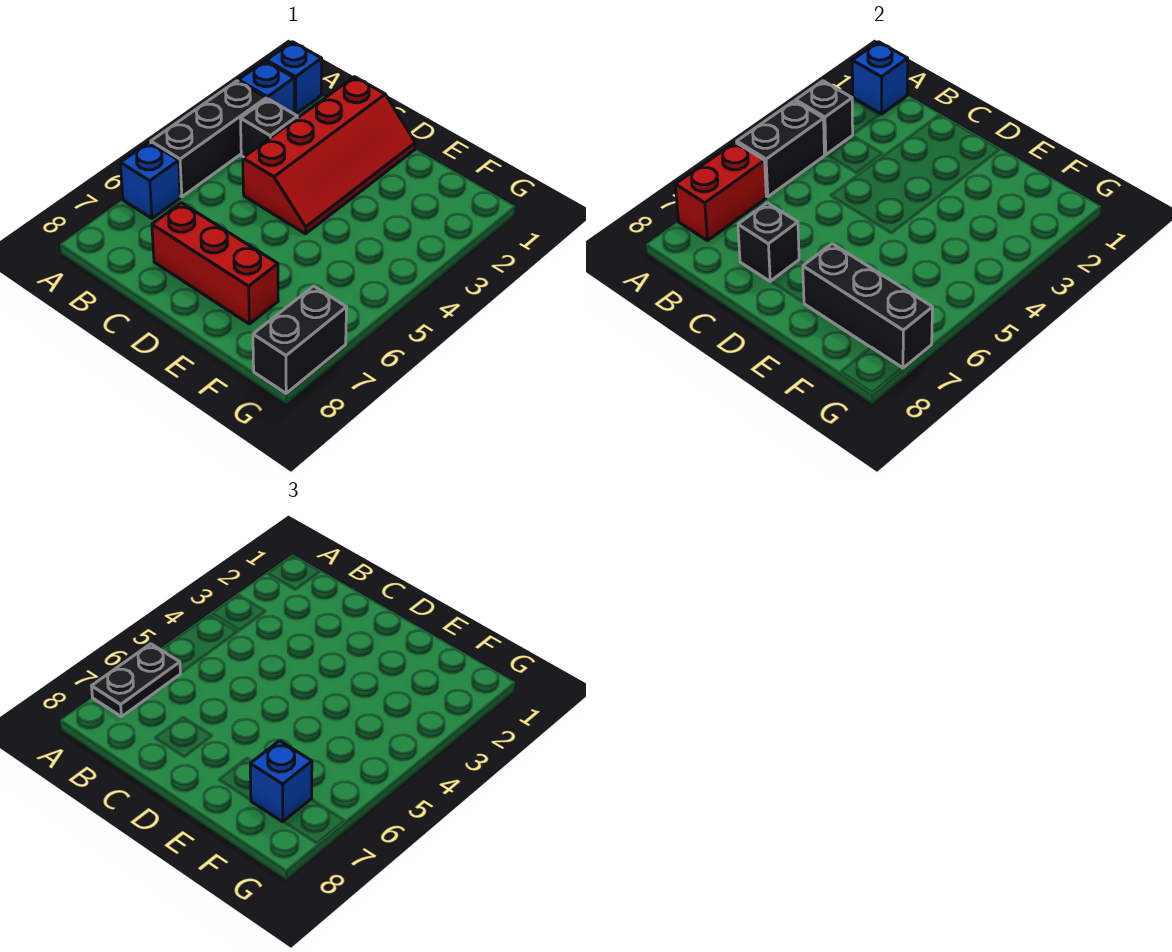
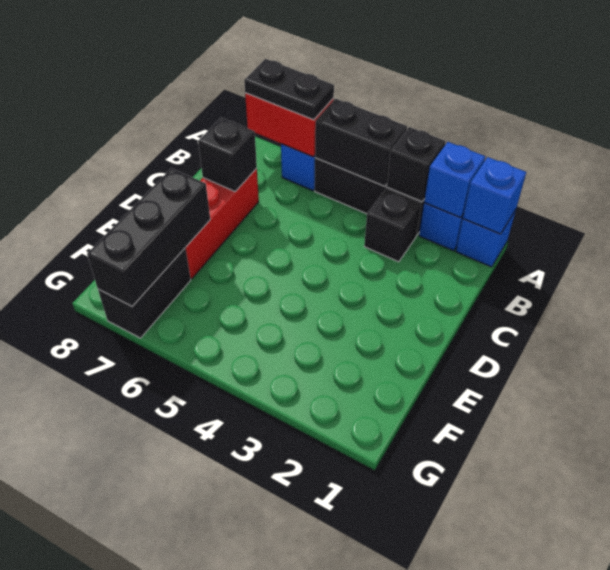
red 2x4 slope [243,77,415,234] -> none
blue 1x1 brick [250,741,312,822] -> blue 1x1 brick moved to [424,142,485,218]
black 1x2 brick [253,286,347,393] -> black 1x2 brick turned to [98,248,191,338]

